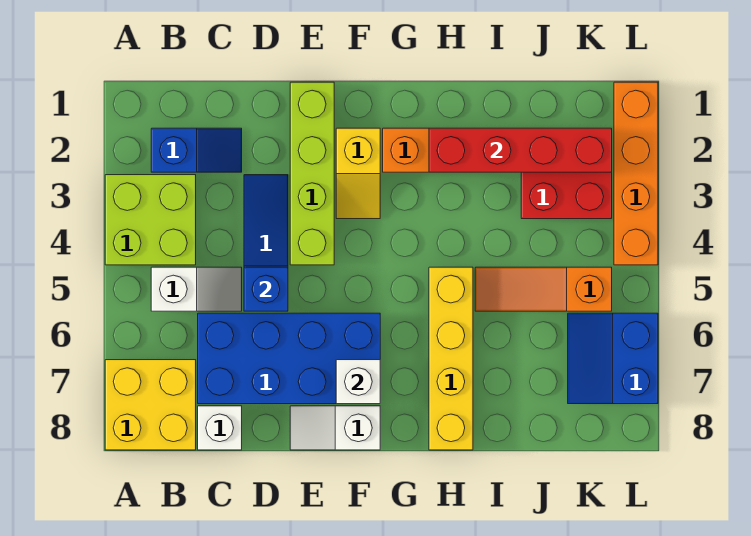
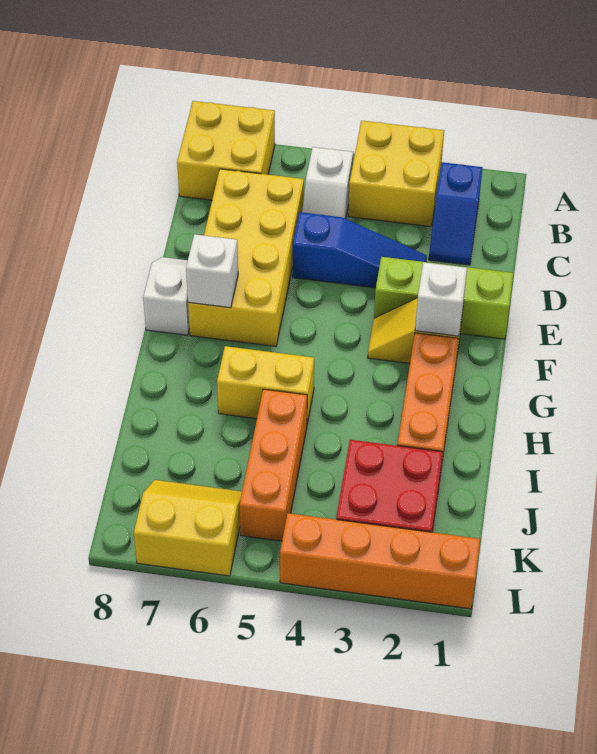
lime 2x2 brick [105,175,196,265] -> yellow 2x2 brick [348,121,444,227]
blue 2x4 brick [198,313,380,404] -> yellow 2x4 brick [188,169,304,346]
white 1x1 brick [198,406,242,450] -> white 1x1 brick moved to [415,262,467,336]
blue 1x1 brick [244,267,288,311] -> none
lime 1x4 brick [290,82,334,265] -> lime 1x3 brick [374,257,513,339]
red 1x4 brick [429,128,612,172] -> none
yellow 1x4 brick [429,267,473,450] -> yellow 1x2 brick [217,346,314,424]
orange 1x3 slope [475,267,612,311] -> orange 1x3 brick [239,389,307,541]
blue 2x2 slope [568,313,658,404] -> yellow 2x2 slope [134,480,242,576]

